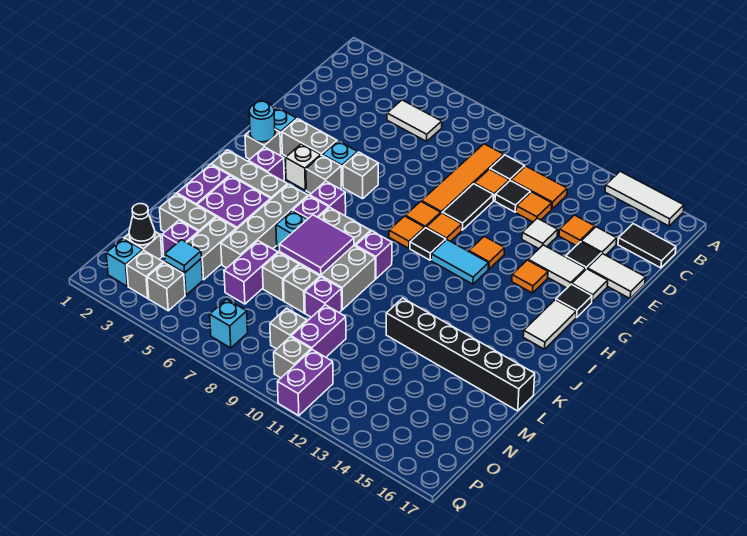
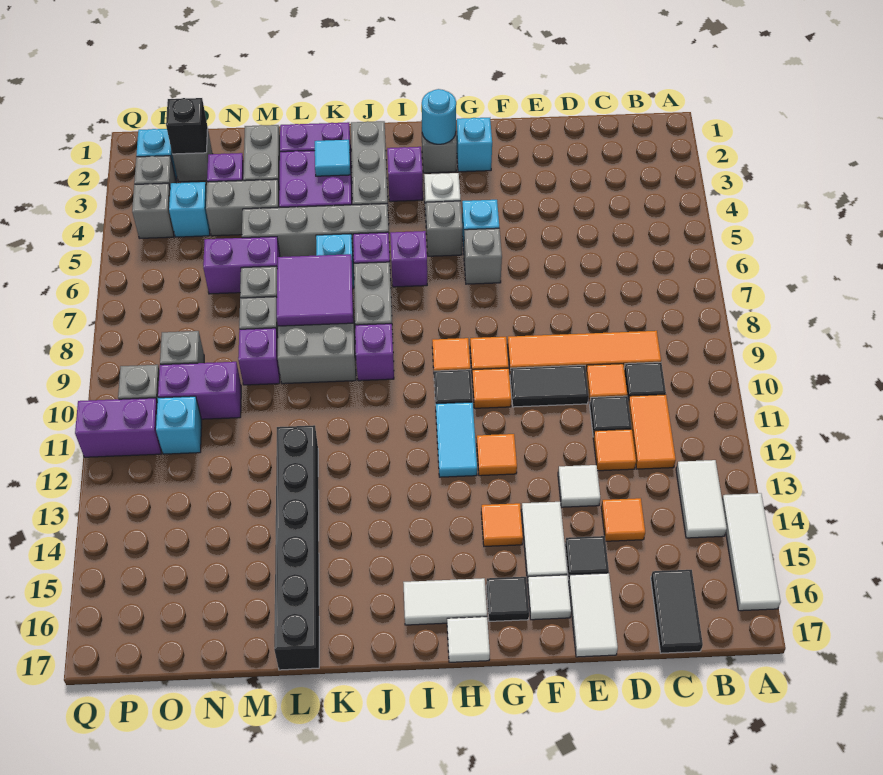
white 1x2 tile [387,100,442,141] -> white 1x2 tile moved to [676,460,727,538]
white 1x1 tile [581,227,617,255] -> white 1x1 tile moved to [447,617,490,662]
grey 1x2 brick [282,119,337,156] -> none
black 1x1 cone [129,204,155,245] -> black 1x1 brick [166,98,208,154]
cyan 1x1 tile [164,240,201,273] -> cyan 1x1 tile moved to [315,140,350,176]
cyan 1x1 brick [210,299,248,348] -> cyan 1x1 brick moved to [156,396,202,454]

